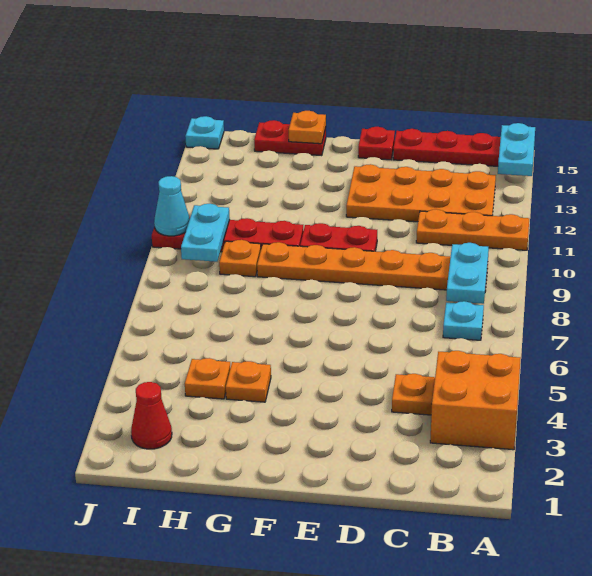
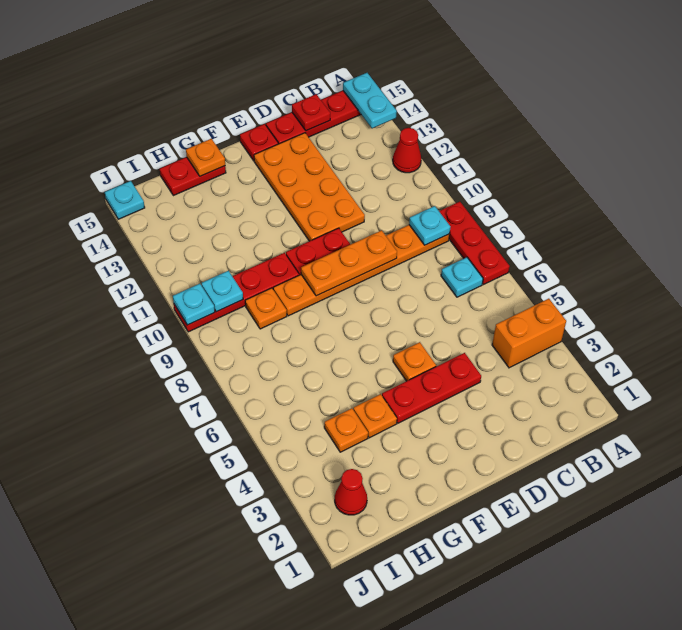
orange 2x2 brick [430,351,521,450] -> orange 1x2 brick [492,299,566,368]
none -> red 1x3 plate [439,202,510,285]
orange 1x3 plate [416,209,529,250] -> orange 1x3 plate moved to [301,230,397,296]
none -> red 1x1 cone [393,128,421,173]
cyan 1x2 plate [446,243,489,304] -> cyan 1x1 plate [409,206,450,245]
orange 2x4 plate [346,164,496,222] -> orange 2x4 plate turned to [254,133,365,241]
orange 1x1 plate [392,374,435,415] -> orange 1x1 plate moved to [393,342,436,381]
none -> red 1x1 plate [292,94,330,131]
none -> red 1x3 plate [382,353,481,423]
cyan 1x2 plate [181,204,230,262] -> cyan 1x1 plate [201,271,243,312]
cyan 1x1 cone [154,176,190,236] -> cyan 1x1 plate [173,284,215,325]

